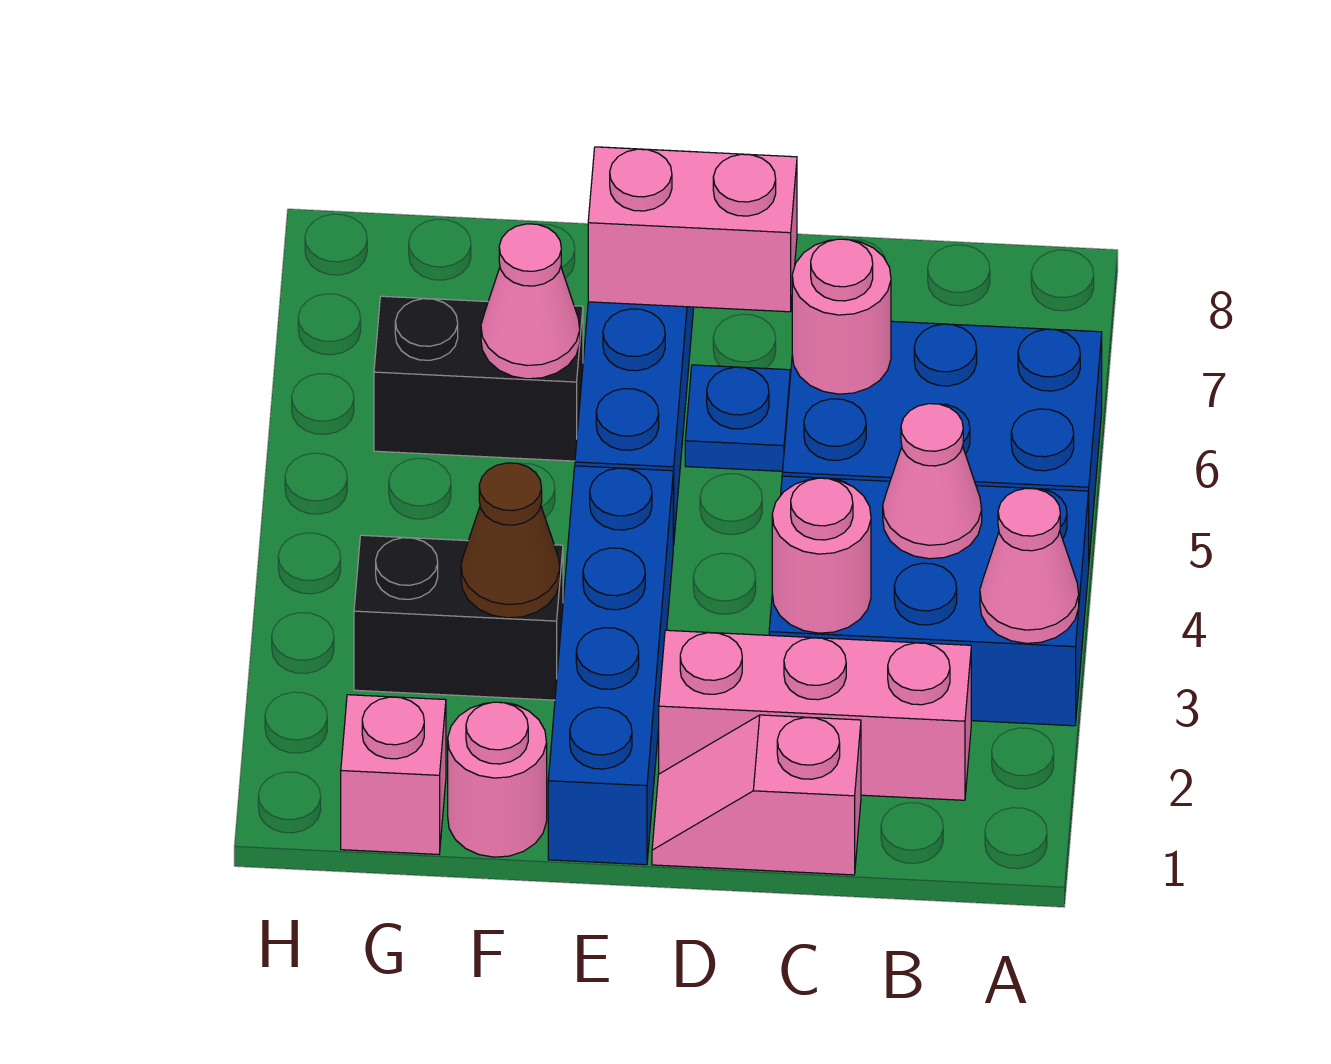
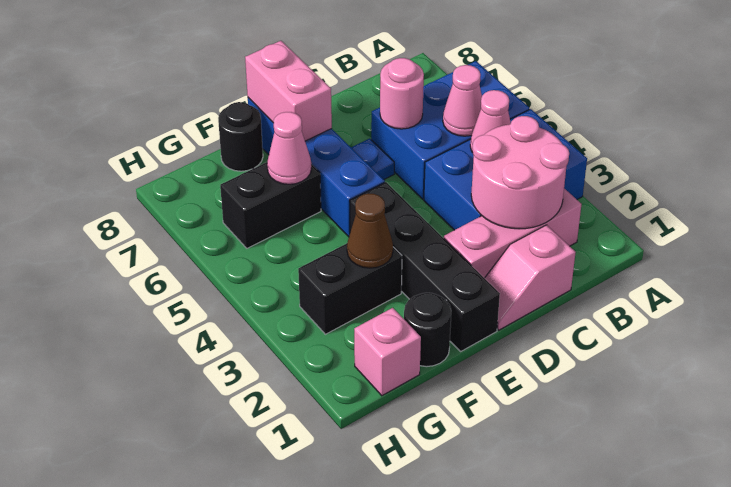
pink 1x1 cone [980,488,1079,643] -> pink 1x1 cone moved to [443,65,482,136]
pink 1x1 round brick [772,478,871,633] -> pink 2x2 round brick [471,116,569,229]
pink 1x2 brick [588,147,797,312] -> pink 1x2 brick turned to [245,41,332,141]
blue 1x4 brick [548,466,673,865] -> black 1x4 brick [350,182,500,351]
pink 1x1 round brick [448,702,547,857] -> black 1x1 round brick [404,293,451,367]
none -> black 1x1 round brick [218,102,263,171]

